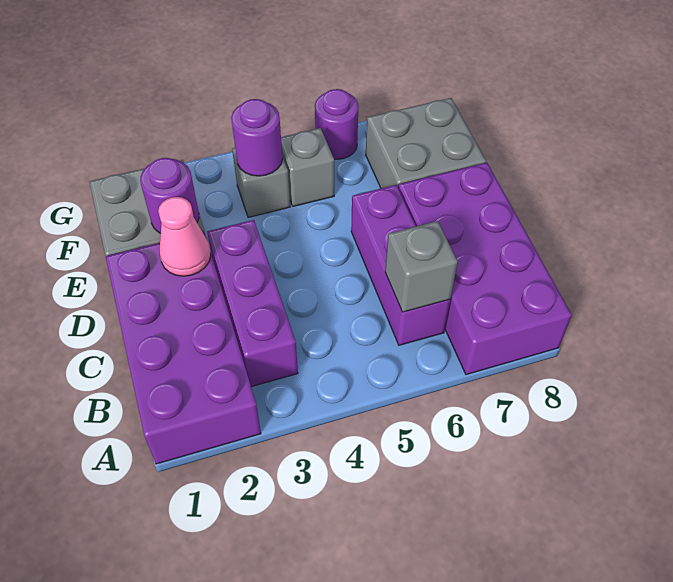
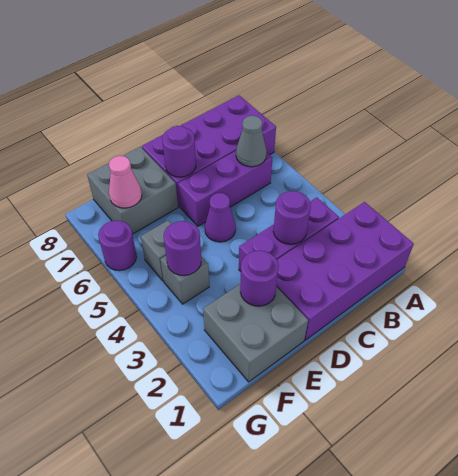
grey 1x1 brick [385,221,458,312] -> grey 1x1 cone [236,116,267,167]
none -> purple 1x1 round brick [273,191,311,244]
pink 1x1 cone [158,197,211,276] -> pink 1x1 cone moved to [109,156,142,208]
none -> purple 1x1 cone [205,193,236,242]
none -> purple 1x1 round brick [162,126,196,177]

